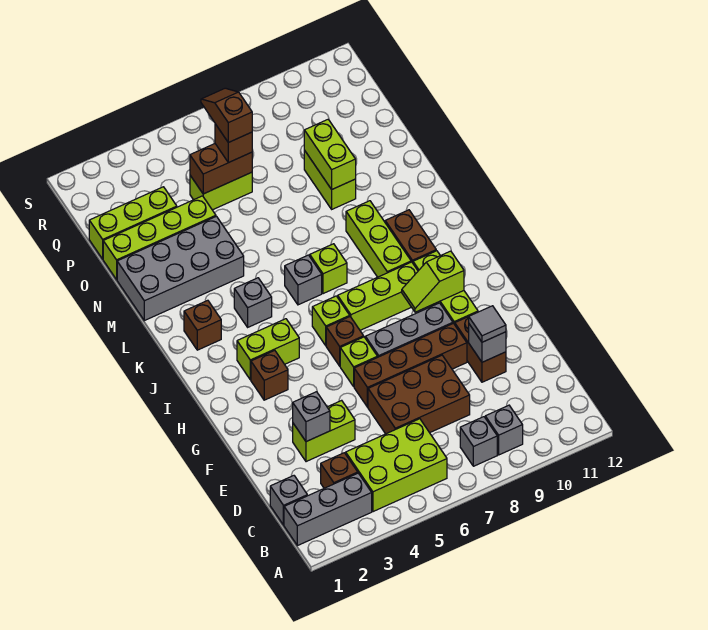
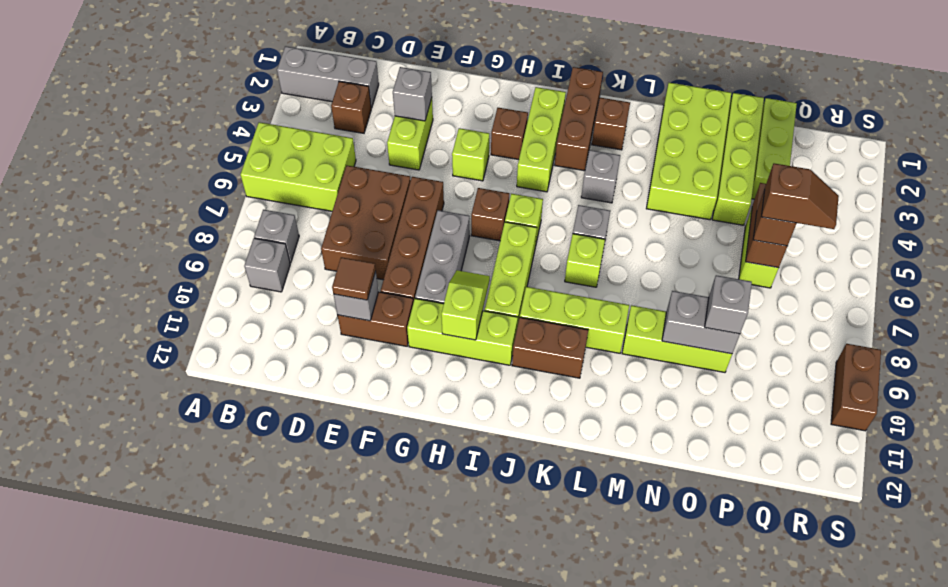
grey 1x3 brick [284,473,372,546] -> grey 1x3 brick turned to [277,46,379,108]
lime 2x3 brick [346,419,447,512] -> lime 2x3 brick turned to [241,122,356,211]
grey 1x1 brick [270,476,307,525] -> grey 1x1 brick moved to [705,275,752,334]
grey 1x1 tile [469,306,506,342] -> brown 1x1 tile [332,257,376,300]
lime 1x1 brick [340,337,377,386] -> lime 1x1 brick moved to [452,128,489,181]
lime 1x2 brick [237,319,299,380] -> lime 1x3 brick [517,87,566,192]
none -> brown 1x3 brick [555,67,603,171]
grey 2x4 brick [117,216,244,321] -> lime 2x4 brick [646,83,731,220]
lime 1x2 brick [304,150,356,209] -> lime 1x3 brick [622,305,732,372]
lime 1x2 brick [304,119,356,189] -> grey 1x2 brick [662,291,740,354]
none -> brown 1x2 brick [831,344,881,431]

